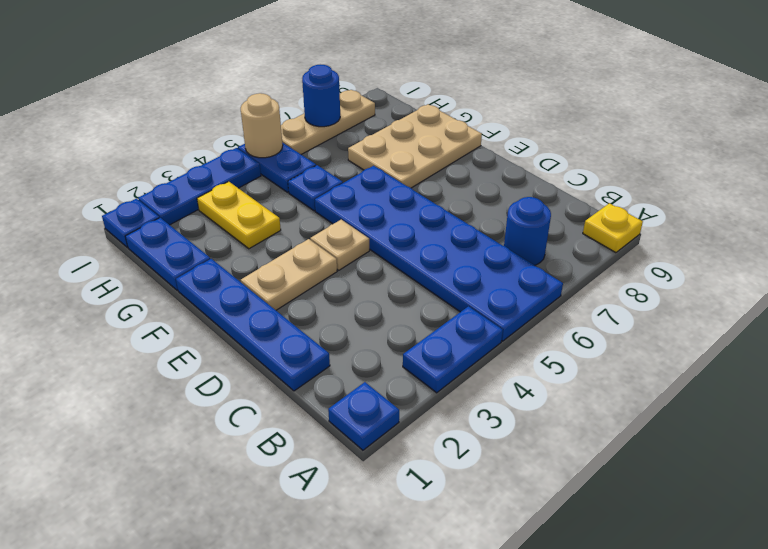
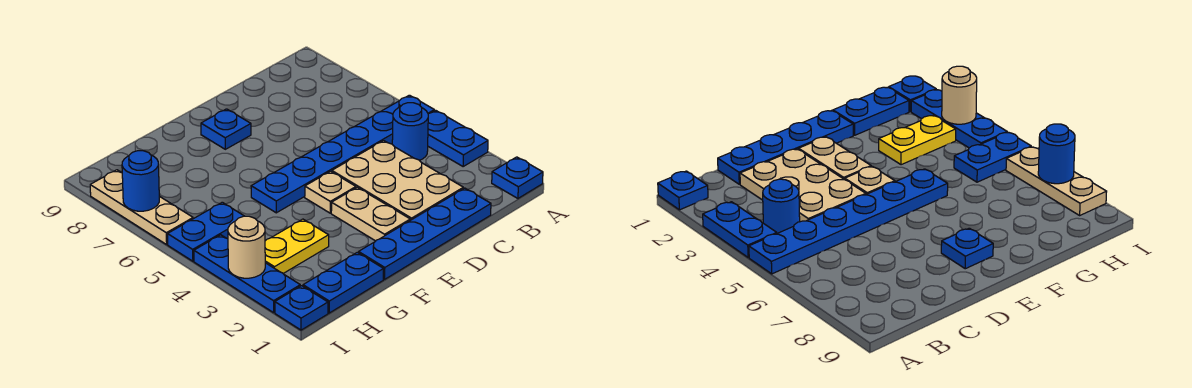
blue 2x6 plate [315,166,563,341] -> blue 1x6 plate [251,95,434,213]
yellow 1x1 plate [583,203,643,253] -> none
blue 1x1 round brick [504,197,551,265] -> blue 1x1 round brick moved to [392,103,428,160]
tan 2x3 plate [348,104,482,188] -> tan 2x3 plate moved to [332,141,463,220]
blue 1x1 plate [288,165,343,211] -> blue 1x1 plate moved to [201,109,251,149]
tan 1x1 round brick [241,93,283,158] -> tan 1x1 round brick moved to [228,216,265,278]

